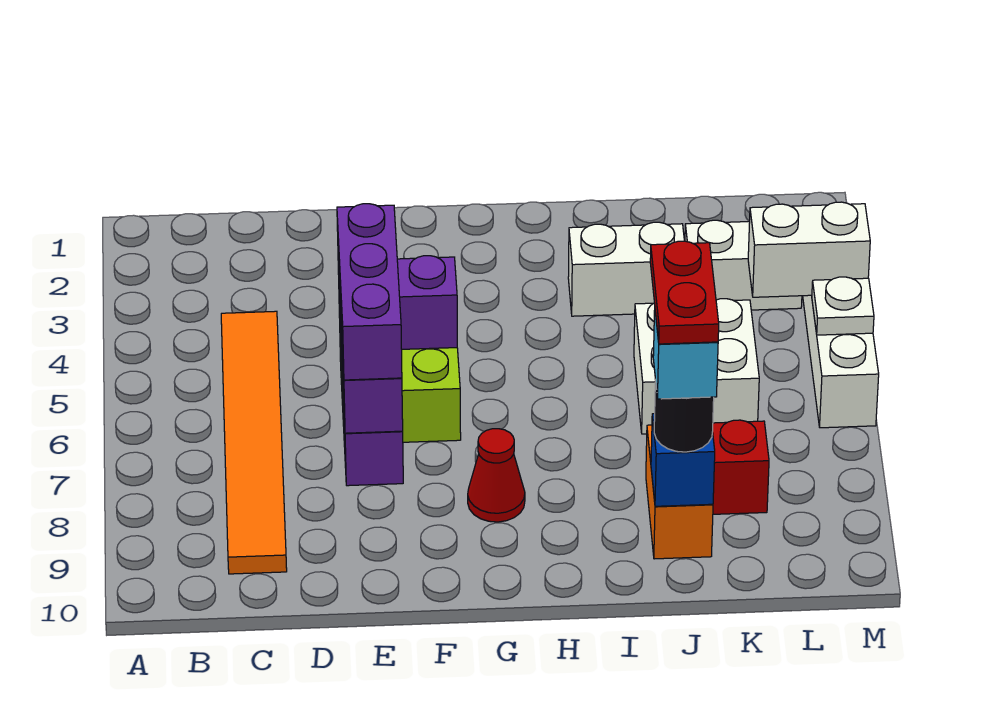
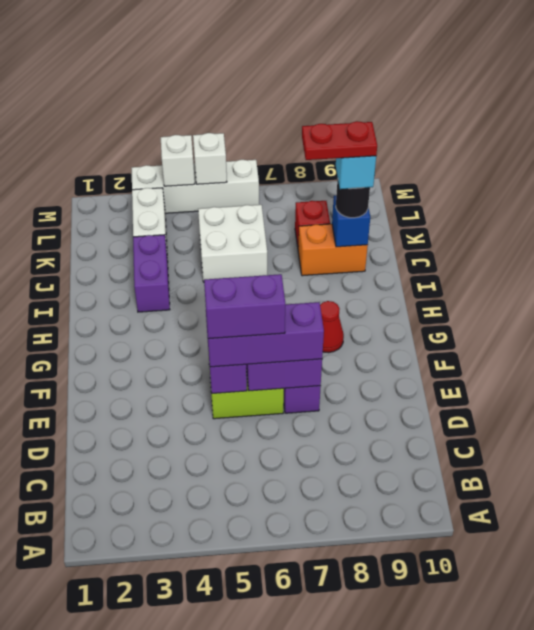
orange 1x6 tile [221,311,287,574] -> none
none -> purple 1x2 brick [204,274,285,339]
white 1x2 brick [568,222,684,316] -> purple 1x2 brick [133,235,170,312]
white 1x2 brick [748,202,870,297] -> white 1x1 brick [161,135,195,186]
white 1x1 plate [812,277,874,335] -> white 1x1 brick [193,133,227,184]

